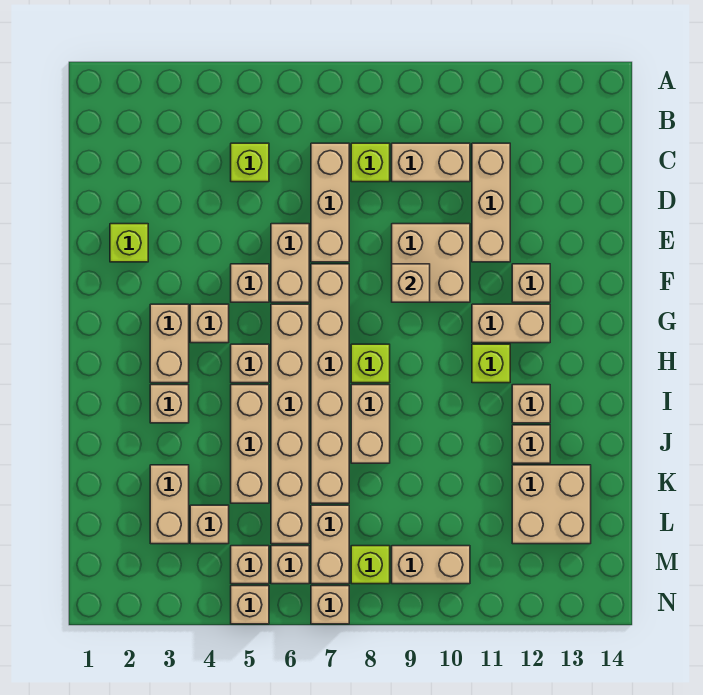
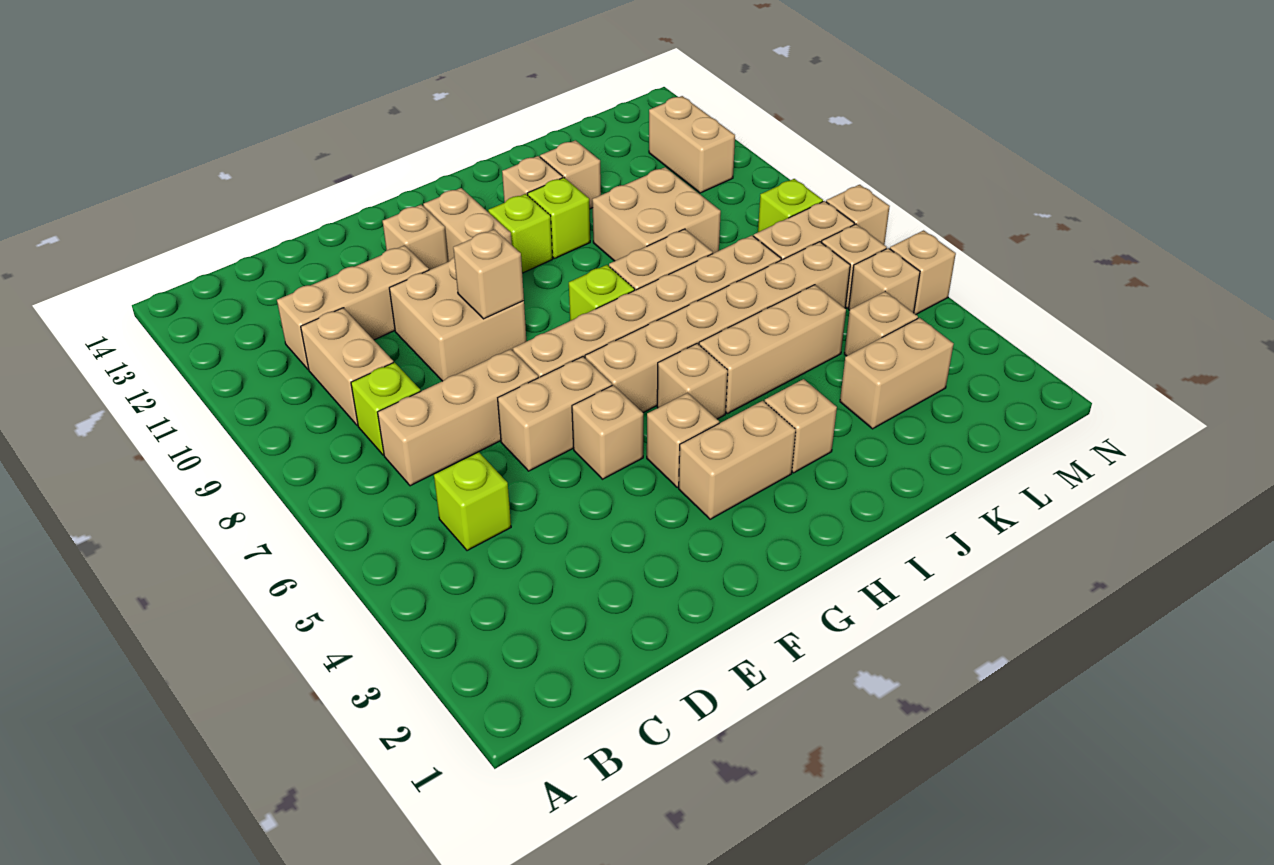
lime 1x1 brick [110,224,148,262] -> lime 1x1 brick moved to [528,178,590,259]
tan 2x2 brick [512,465,591,544] -> tan 2x2 brick moved to [592,167,721,261]
tan 1x2 brick [392,546,470,584] -> tan 1x2 brick moved to [649,96,735,193]

